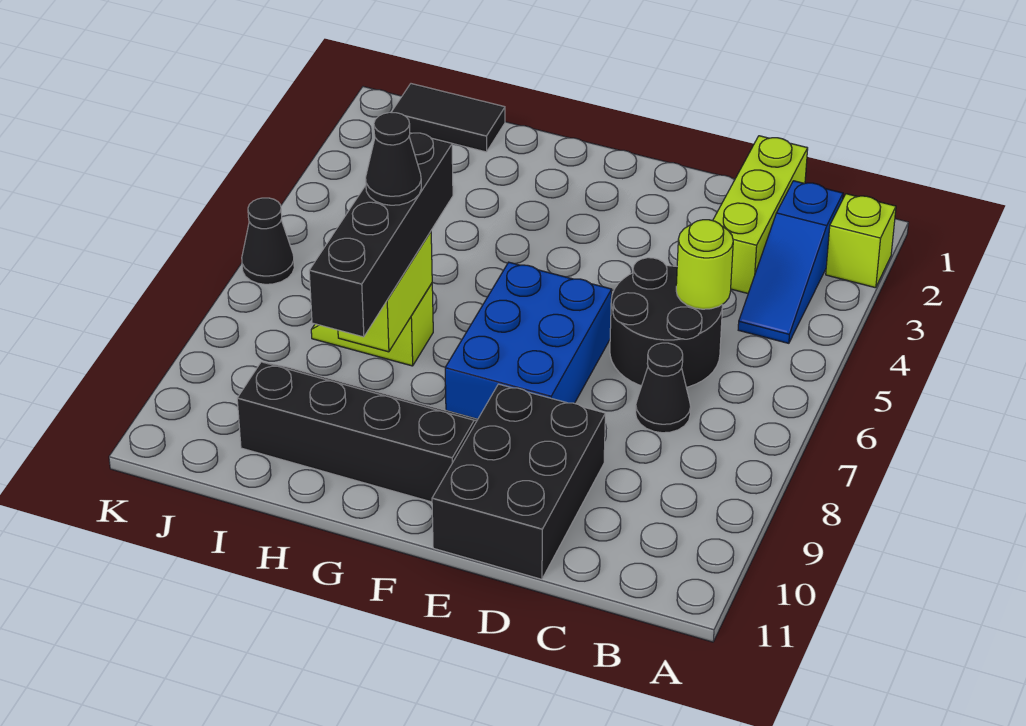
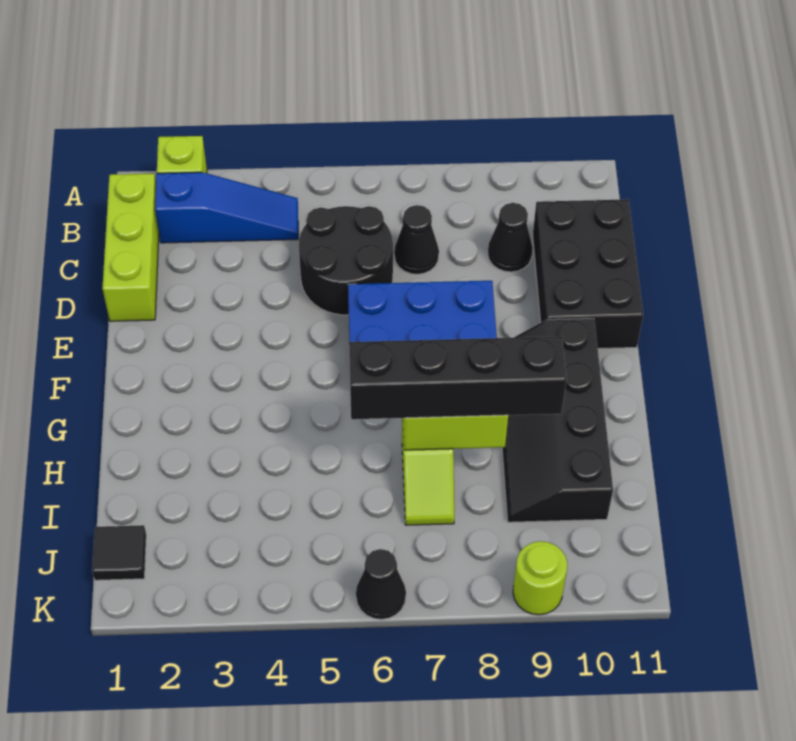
lime 1x3 brick [713,136,808,293] -> lime 1x3 brick turned to [102,174,159,321]
lime 1x1 round brick [676,220,733,309] -> lime 1x1 round brick moved to [513,541,567,615]
black 2x3 brick [432,384,605,579] -> black 2x3 brick turned to [533,199,643,349]
black 1x1 cone [366,112,421,205] -> black 1x1 cone moved to [488,203,533,272]
black 1x2 tile [392,84,505,152] -> black 1x1 tile [92,525,146,580]

